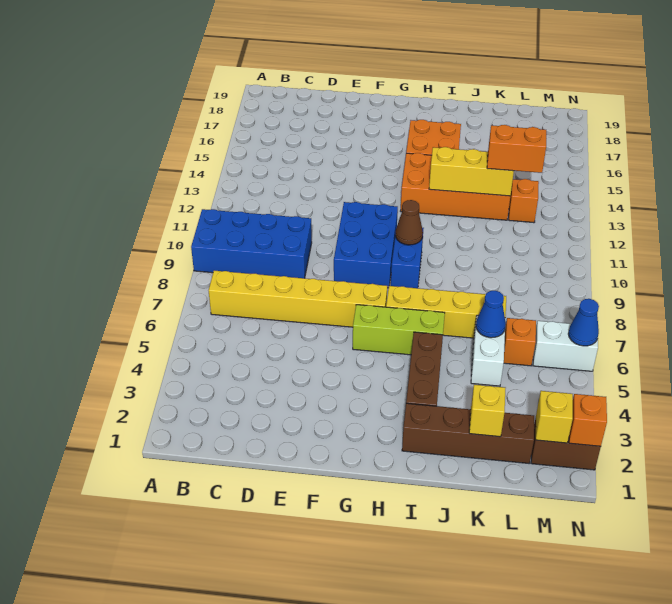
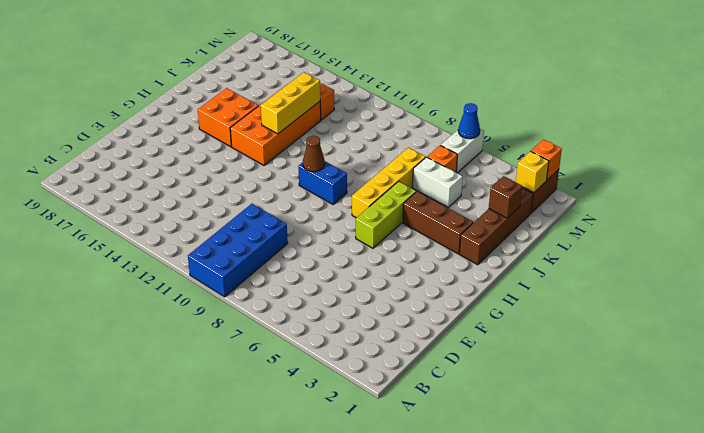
yellow 1x6 brick [209,271,387,327] -> none
blue 2x3 brick [334,202,398,288] -> none
yellow 1x1 brick [469,385,505,437] -> brown 1x1 brick [489,176,522,218]
blue 1x1 cone [476,291,506,338] -> none
orange 1x2 brick [487,125,546,173] -> none

